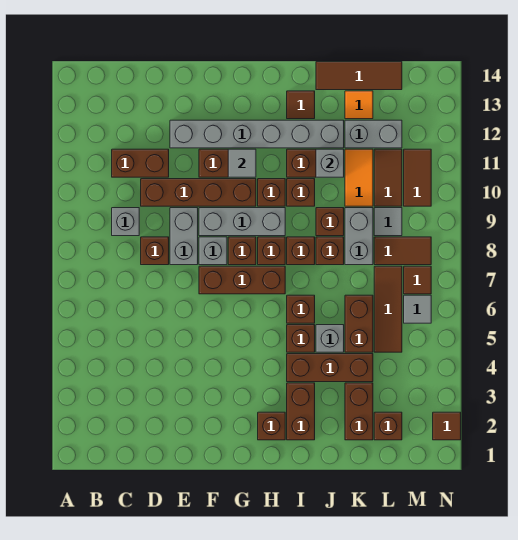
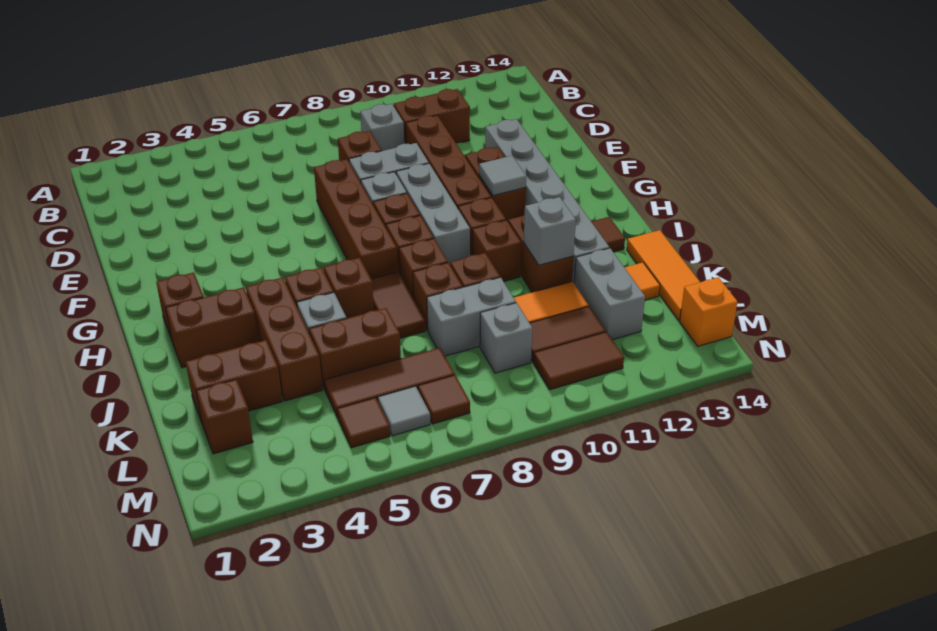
brown 1x2 brick [112,149,169,177] -> brown 1x2 brick turned to [394,89,470,144]
brown 1x3 brick [199,266,285,294] -> brown 1x4 brick [314,159,398,279]
brown 1x3 tile [316,62,402,90] -> orange 1x3 tile [627,230,700,321]
brown 1x2 tile [374,237,431,265] -> brown 1x2 tile moved to [371,272,425,338]
grey 1x1 tile [374,208,402,236] -> grey 1x1 brick [480,303,532,373]
none -> orange 1x1 brick [680,277,737,346]
brown 1x1 tile [433,412,461,440] -> brown 1x1 tile moved to [337,398,390,448]

